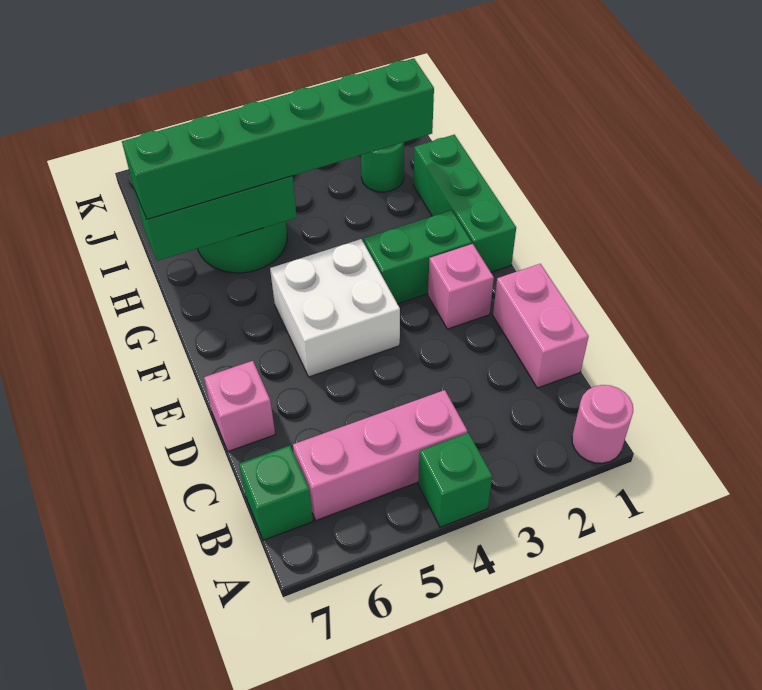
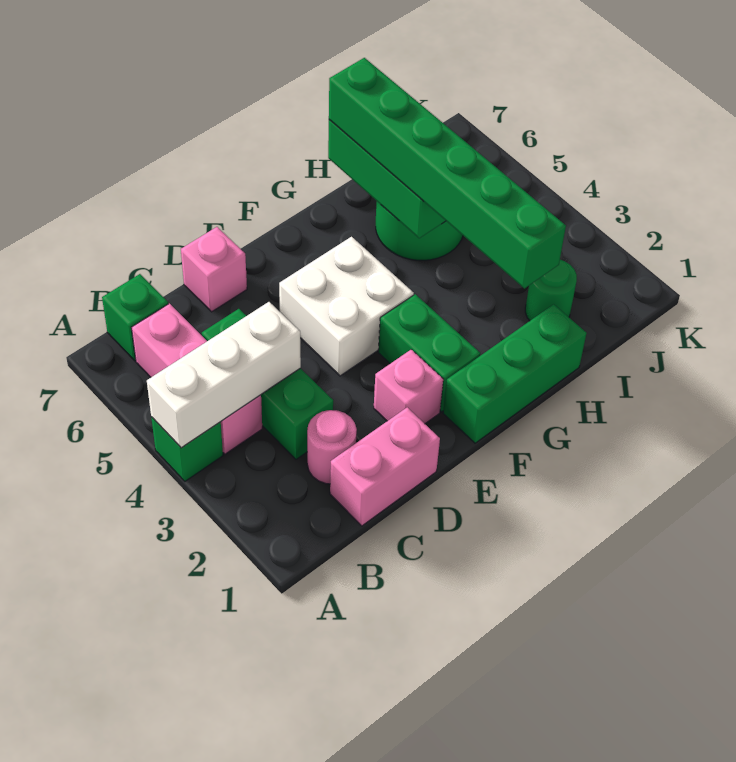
pink 1x1 round brick [572,385,633,463] -> pink 1x1 round brick moved to [307,410,357,484]
none -> white 1x3 brick [147,302,301,448]
none -> green 1x3 brick [202,309,333,459]

